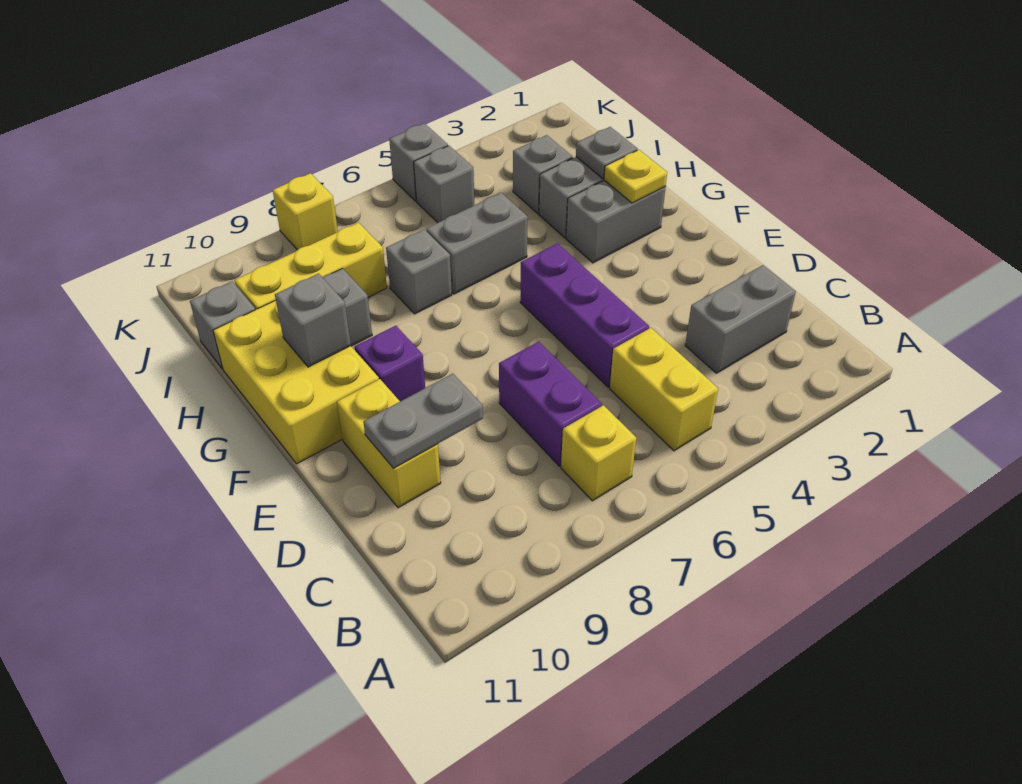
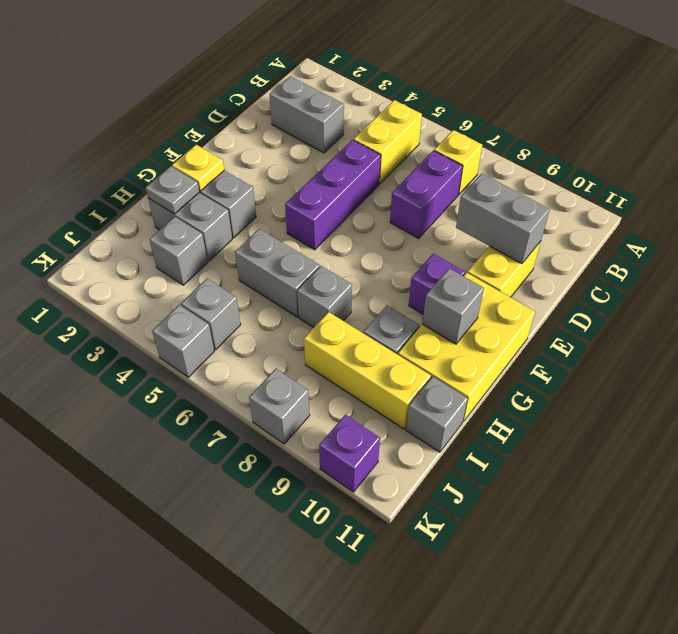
grey 1x2 plate [363,374,483,468] -> grey 1x2 brick [456,174,550,264]
yellow 1x1 brick [273,173,338,250] -> grey 1x1 brick [249,369,310,444]
none -> purple 1x1 brick [319,415,380,492]

